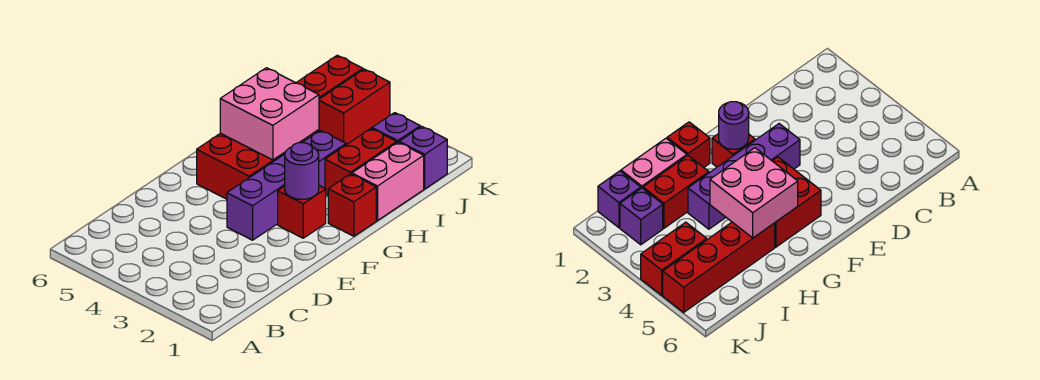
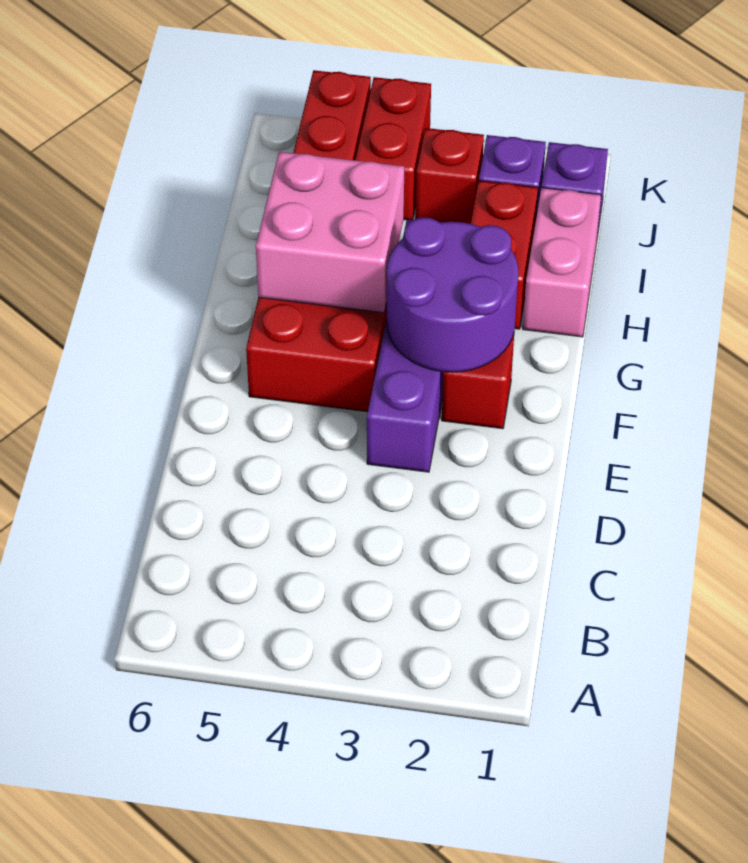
purple 1x1 round brick [285,143,319,199] -> purple 2x2 round brick [386,218,518,372]
red 1x1 brick [328,174,376,236] -> red 1x1 brick moved to [416,128,484,224]

